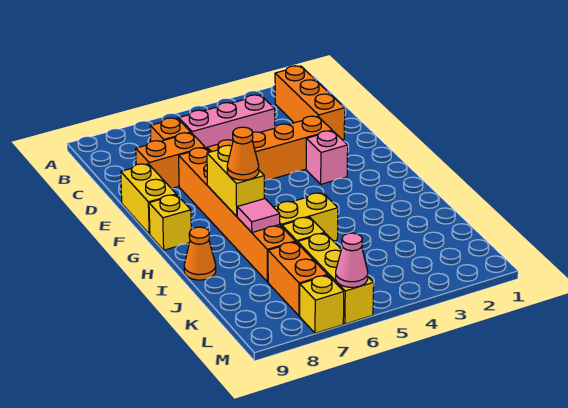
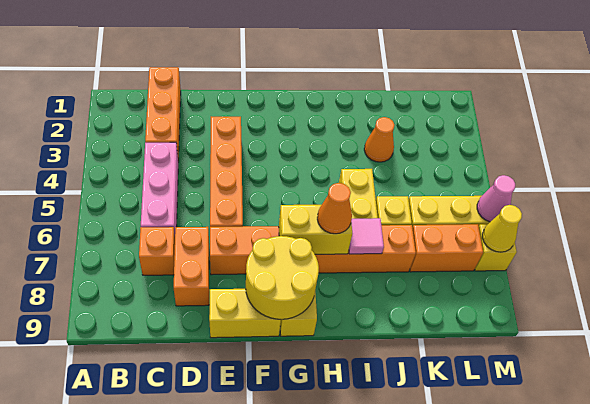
orange 1x3 brick [275,66,345,140] -> orange 1x3 brick turned to [145,67,181,162]
pink 1x1 brick [306,131,348,184] -> none
none -> yellow 2x2 round brick [246,236,319,319]
orange 1x1 cone [184,227,216,280] -> orange 1x1 cone moved to [364,117,394,162]
none -> yellow 1x1 cone [482,205,522,252]

